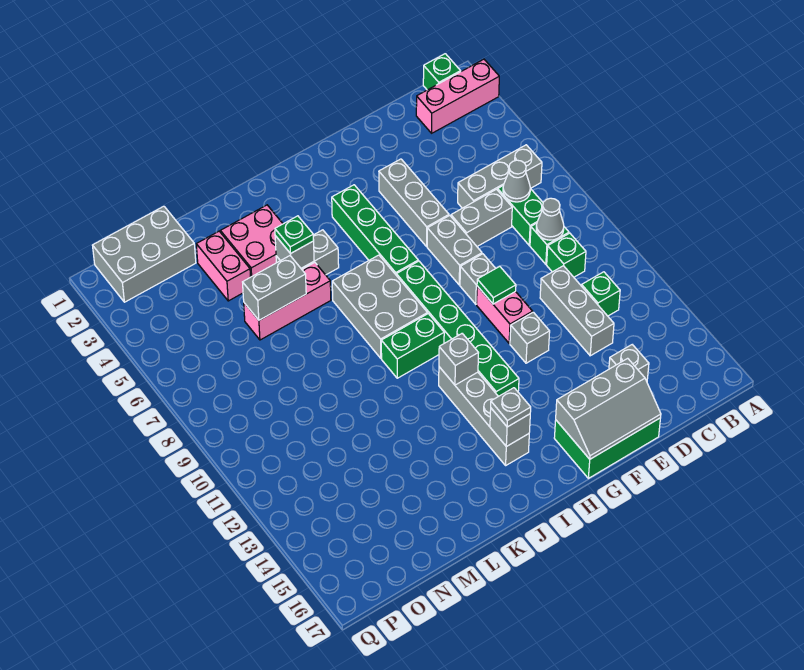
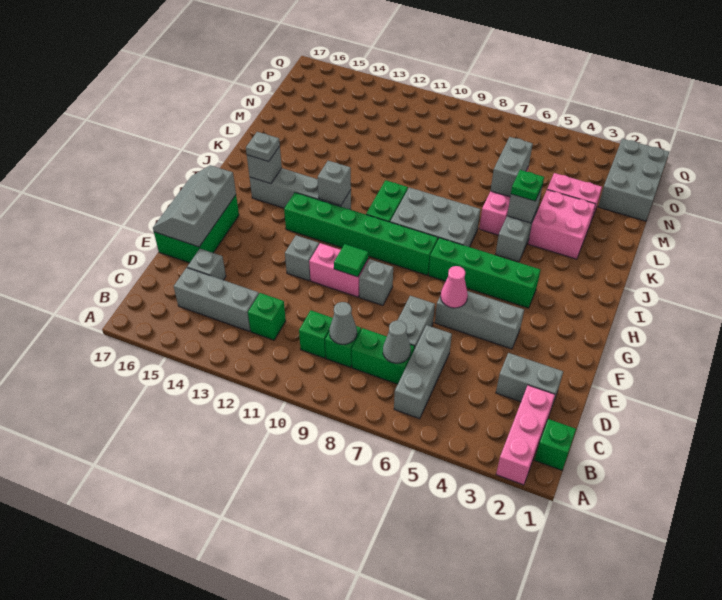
grey 1x3 brick [540,266,614,356] -> grey 1x3 brick moved to [174,268,259,331]
none -> pink 1x1 cone [441,266,468,308]
grey 1x2 brick [427,215,482,285] -> grey 1x2 brick moved to [496,353,563,406]

